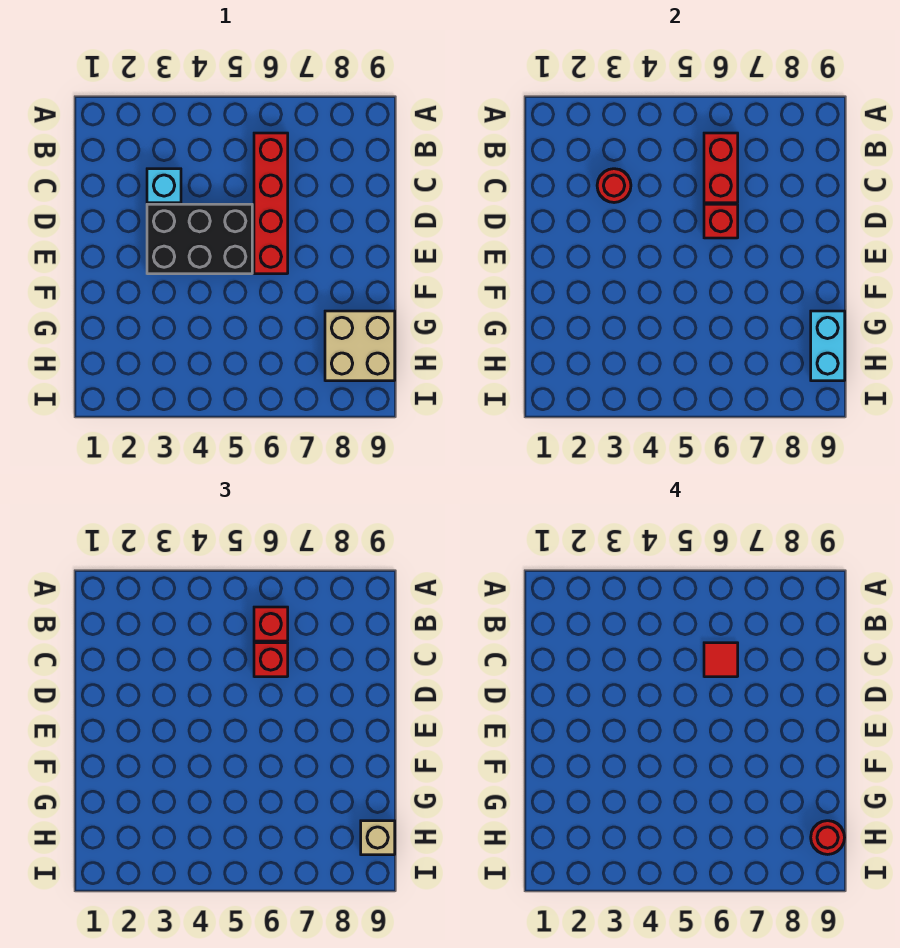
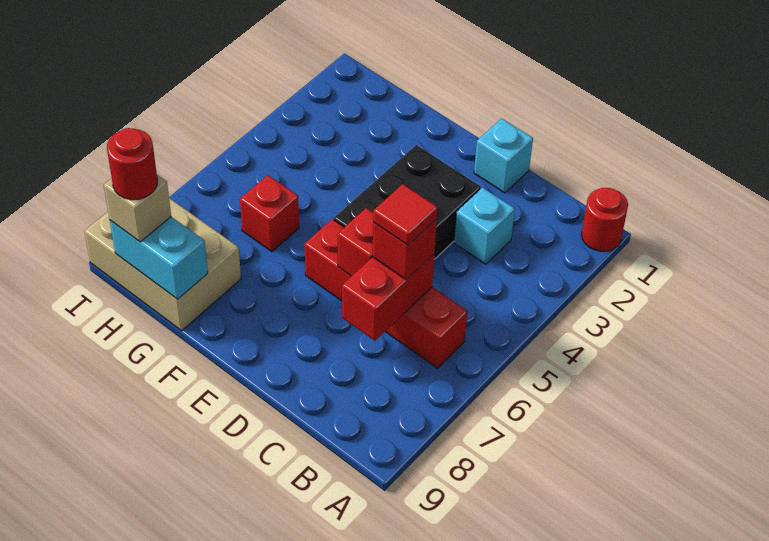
red 1x2 brick [704,133,738,203] -> red 1x2 brick turned to [342,255,434,341]
red 1x1 brick [254,607,288,641] -> red 1x1 brick moved to [240,175,299,252]
red 1x1 round brick [597,169,631,203] -> red 1x1 round brick moved to [581,188,628,251]
none -> cyan 1x1 brick [474,118,533,193]
tan 2x2 brick [325,311,395,381] -> tan 2x3 brick [84,198,241,331]

